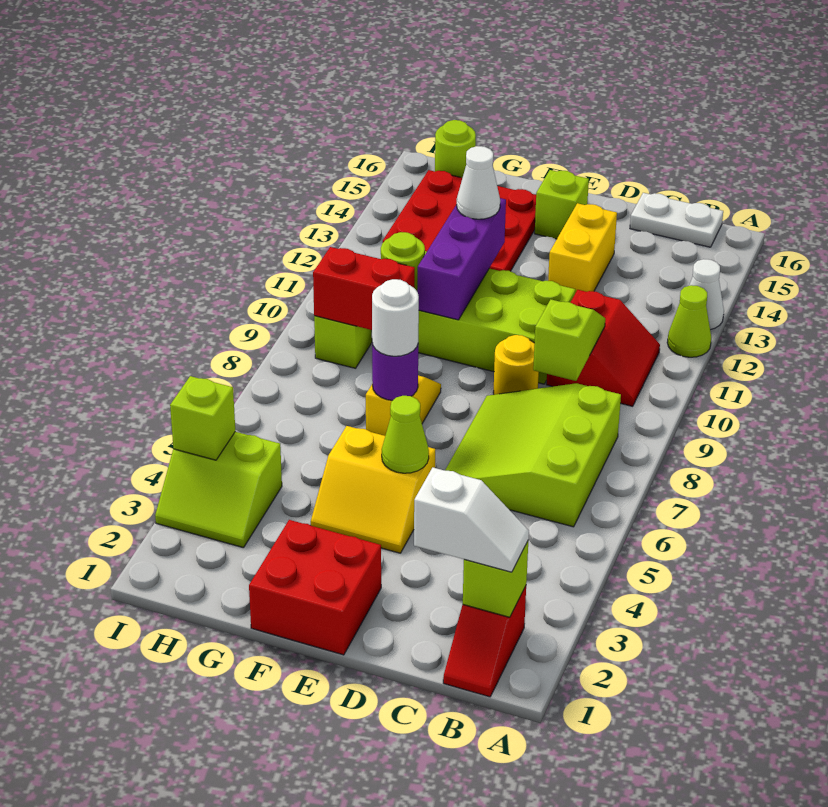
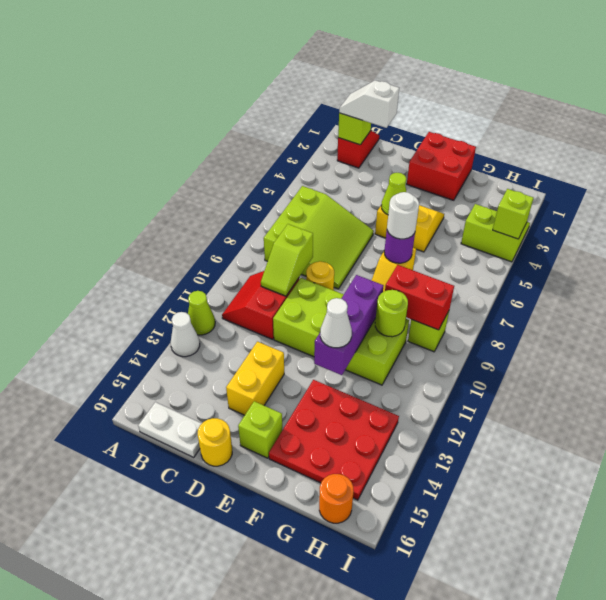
none -> yellow 1x1 round brick [198,418,232,466]
lime 1x1 round brick [435,120,476,178] -> orange 1x1 round brick [319,474,354,523]

